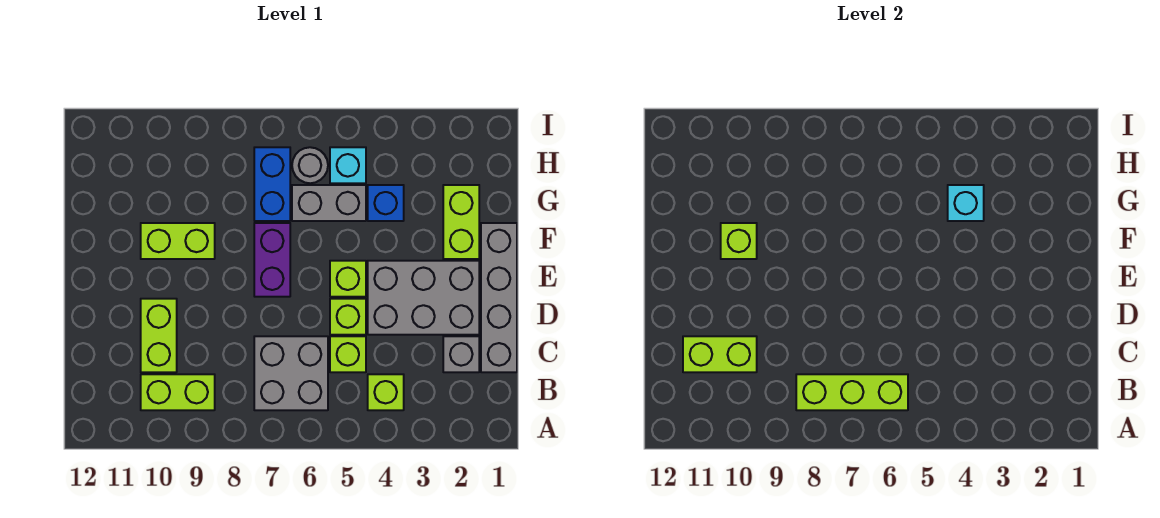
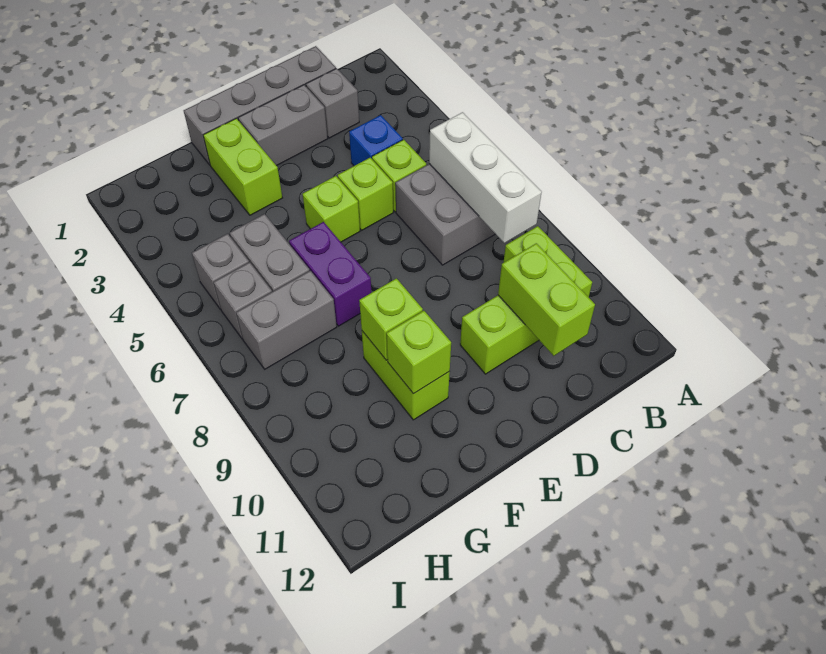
lime 1x1 brick [368,374,404,410] -> lime 1x1 brick moved to [359,278,423,360]
lime 1x3 brick [796,374,908,410] -> white 1x3 brick [429,112,542,243]
grey 2x3 brick [368,261,479,335] -> grey 1x2 brick [238,85,328,166]
purple 1x2 brick [254,223,290,297] -> purple 1x2 brick turned to [289,222,371,326]
lime 1x2 brick [443,185,479,259] -> lime 1x2 brick turned to [203,118,282,215]
blue 1x1 brick [368,185,404,221] -> blue 1x1 brick moved to [349,115,403,166]
cyan 1x1 brick [948,185,984,221] -> none
blue 1x2 brick [254,147,290,221] -> grey 1x2 brick [236,271,337,369]
cyan 1x1 brick [330,147,366,183] -> grey 1x1 brick [192,234,249,309]
grey 1x1 round brick [292,147,328,183] -> grey 1x1 brick [214,262,272,339]

